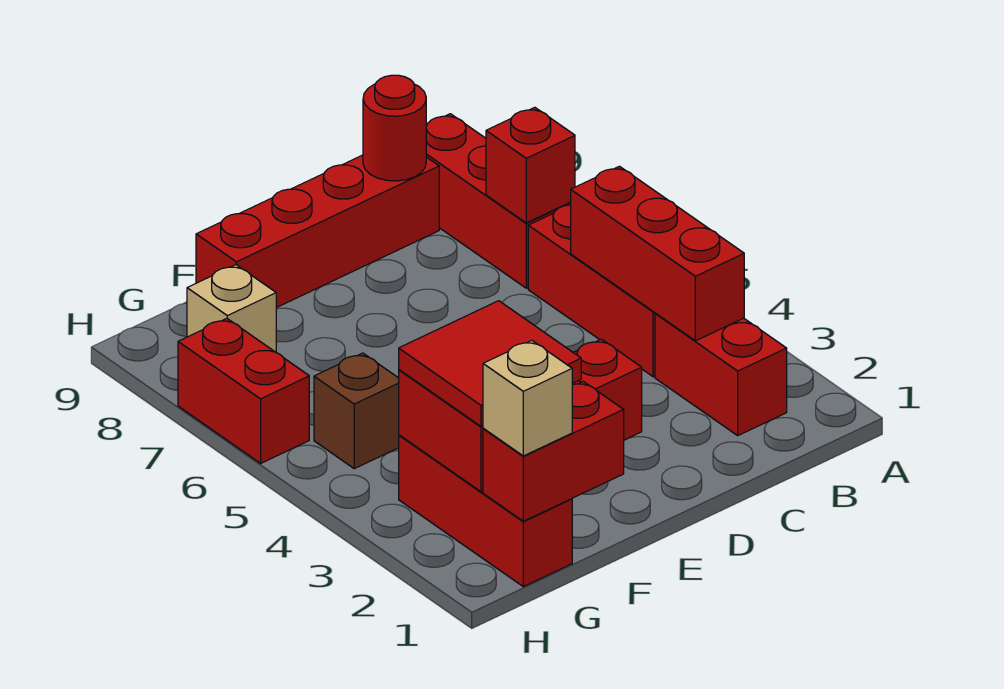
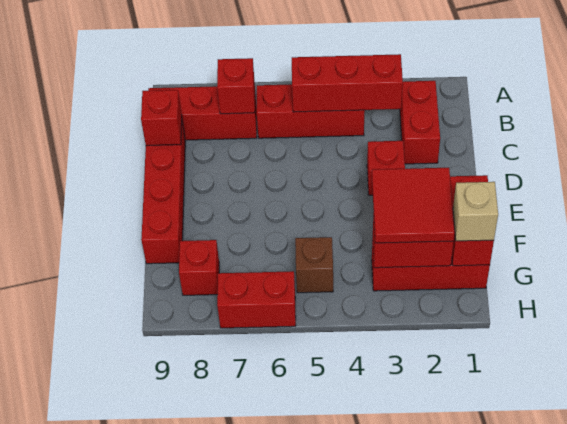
red 1x2 brick [655,313,787,435] -> red 1x2 brick turned to [400,81,440,164]
red 1x1 round brick [363,75,426,181] -> red 1x1 brick [141,90,182,146]
tan 1x1 brick [187,265,276,352] -> red 1x1 brick [179,240,219,295]

